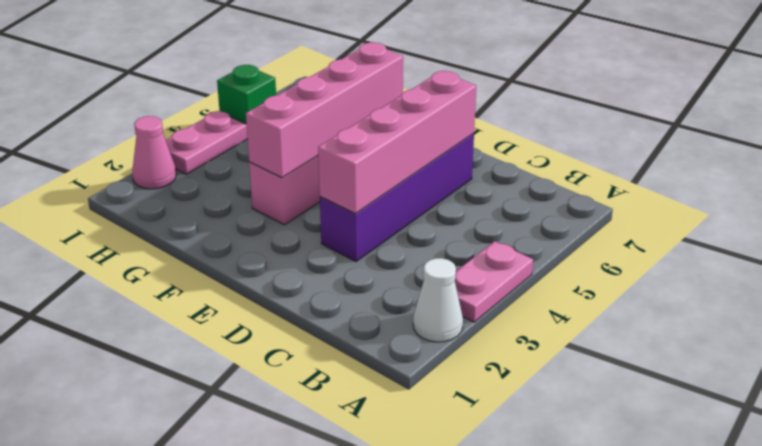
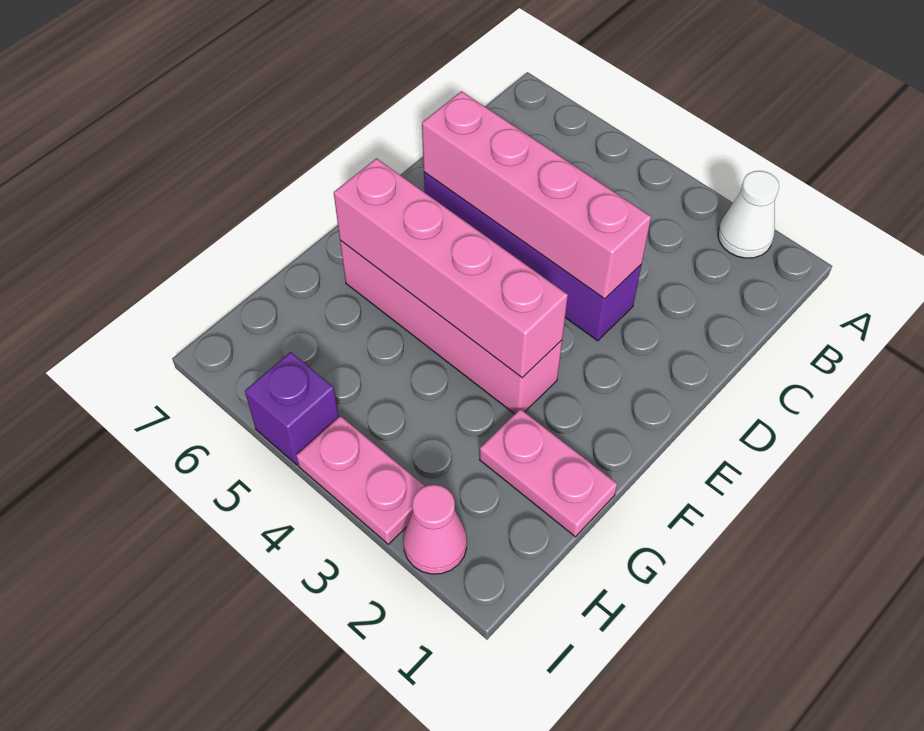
pink 1x2 plate [455,241,533,322] -> pink 1x2 plate moved to [480,409,617,537]
green 1x1 brick [217,65,276,124] -> purple 1x1 brick [245,352,339,465]

